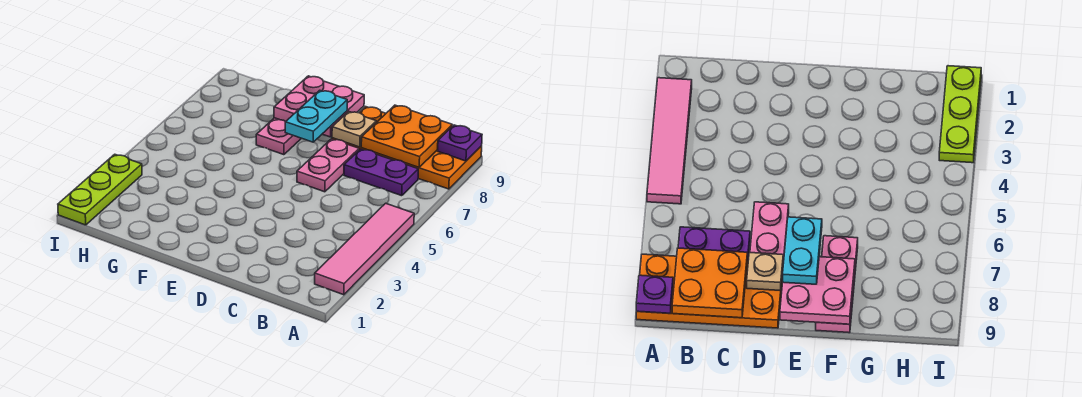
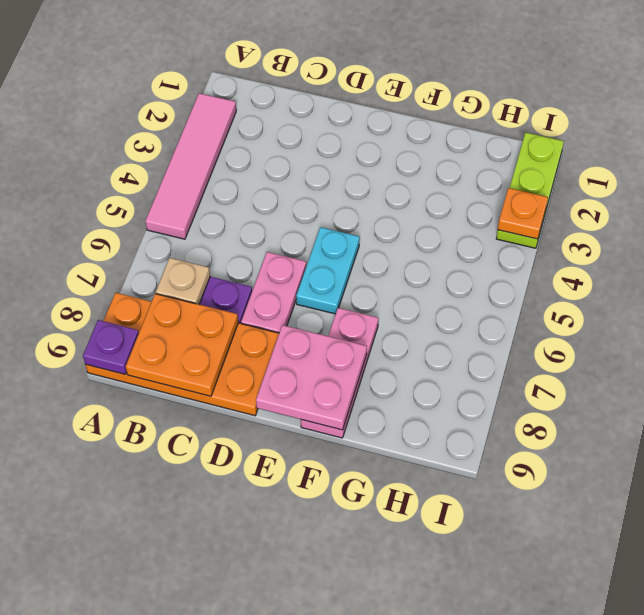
tan 1x1 plate [332,111,376,147] -> tan 1x1 plate moved to [156,258,210,304]
cyan 1x2 plate [285,90,347,142] -> cyan 1x2 plate moved to [296,227,360,314]
none -> orange 1x1 plate [498,188,548,239]

